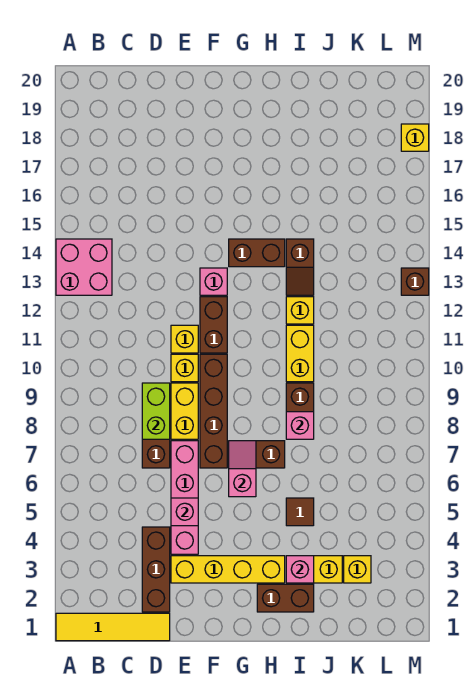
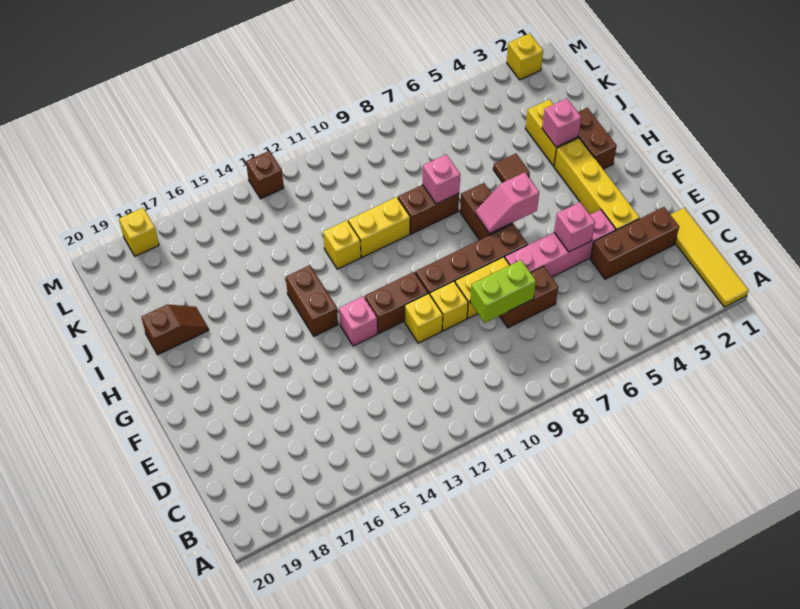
pink 2x2 brick [56,239,112,295] -> none
brown 1x2 slope [286,239,314,295] -> brown 1x2 slope moved to [141,305,209,355]
yellow 1x1 brick [344,556,371,583] -> yellow 1x1 brick moved to [507,33,543,80]

